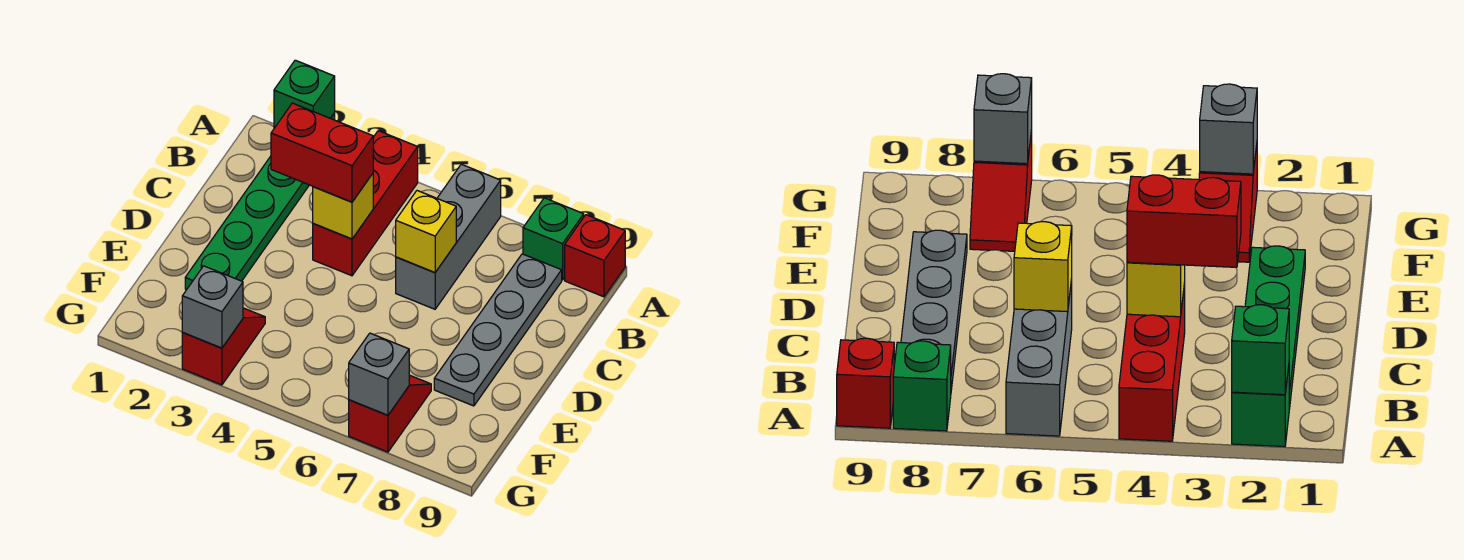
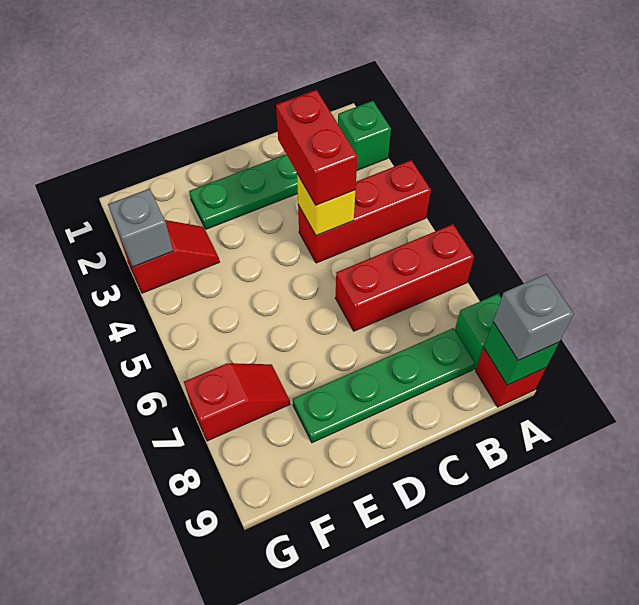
green 1x1 brick [274,60,335,127] -> green 1x1 brick moved to [484,322,559,385]
grey 1x3 brick [396,164,501,309] -> red 1x3 brick [335,224,474,331]
grey 1x4 plate [434,254,562,406] -> green 1x4 plate [293,328,475,443]
yellow 1x1 brick [396,191,456,273] -> none
grey 1x1 brick [349,333,409,415] -> grey 1x1 brick moved to [493,274,574,360]

